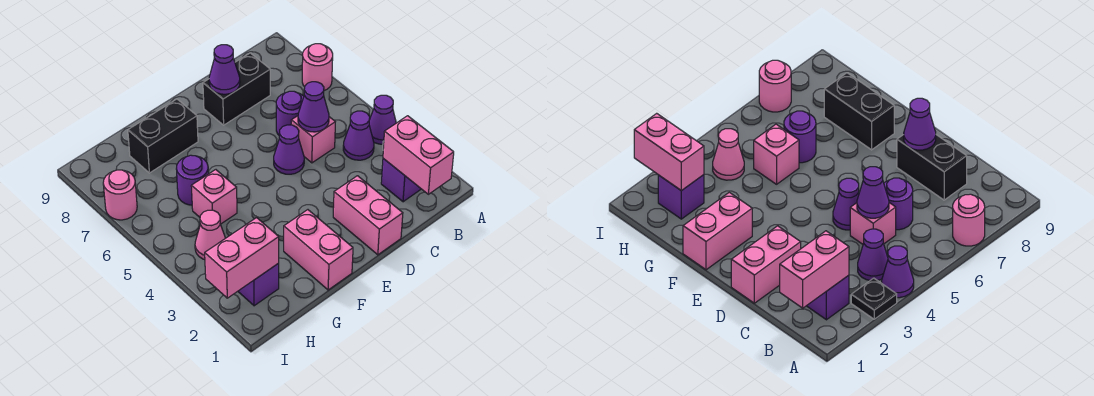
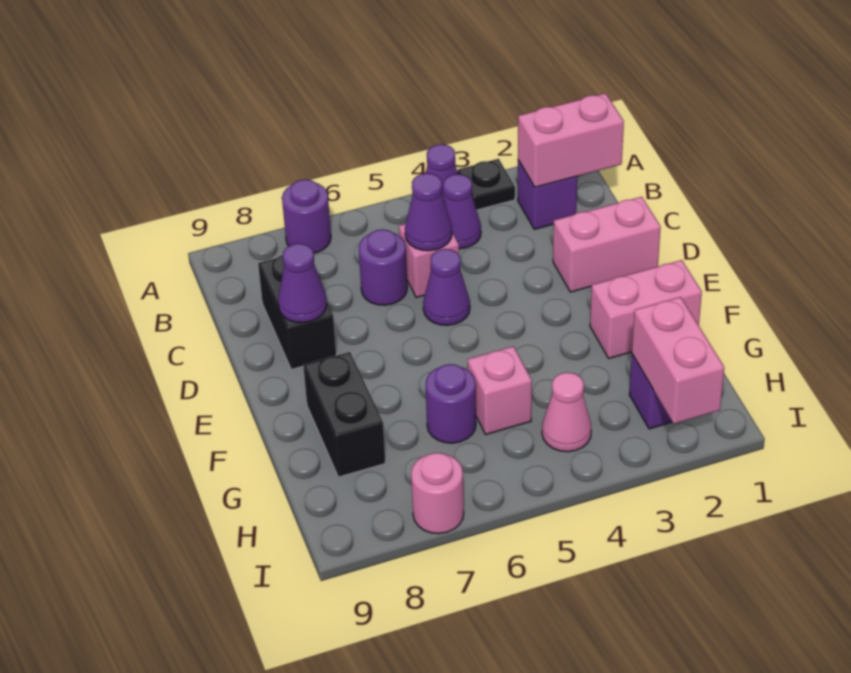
pink 1x1 round brick [302,44,333,91] -> purple 1x1 round brick [282,180,331,253]

